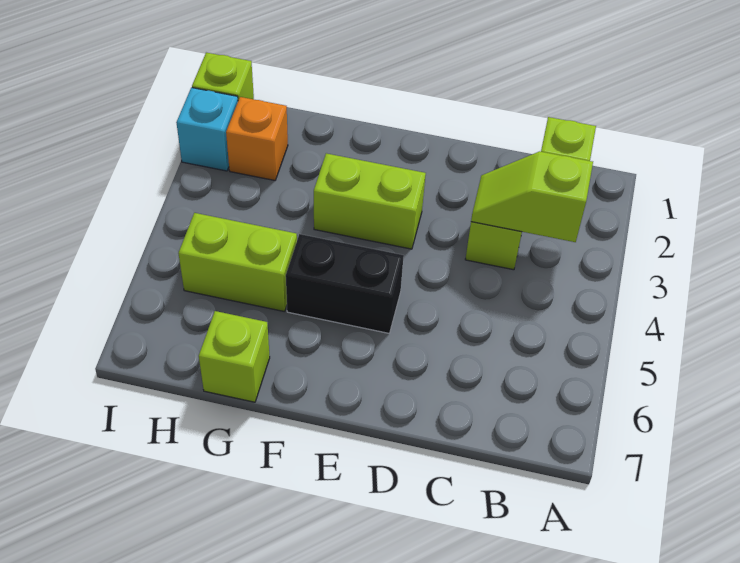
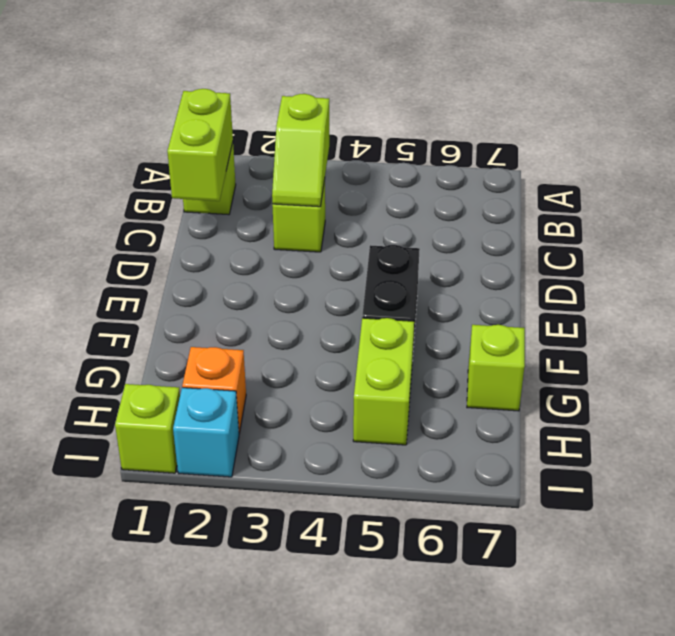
lime 1x2 brick [314,153,426,249] -> lime 1x2 brick moved to [167,89,233,201]

